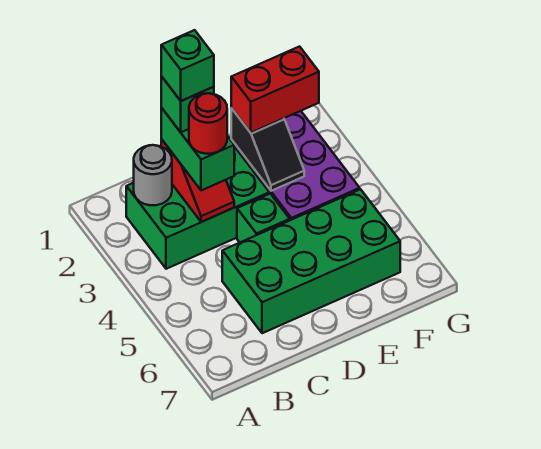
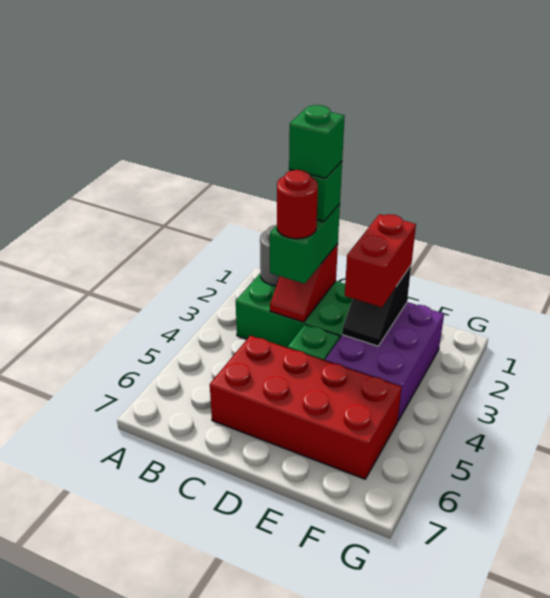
green 2x4 brick [222,189,400,333] -> red 2x4 brick [210,336,402,479]
red 1x2 brick [231,47,319,133] -> red 1x2 brick turned to [345,214,416,307]

